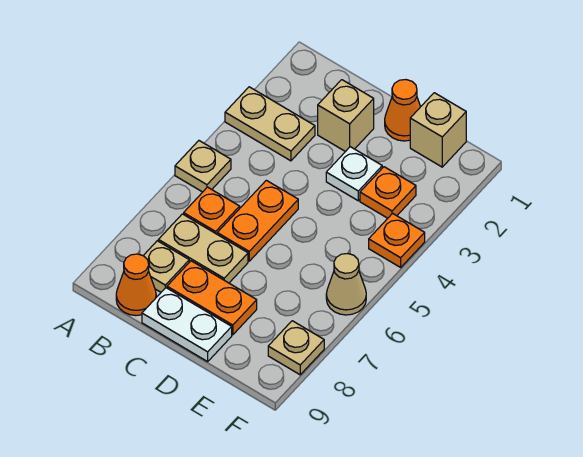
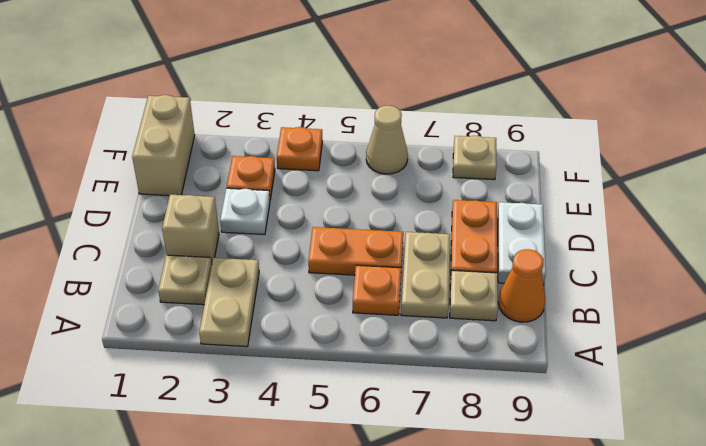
tan 1x1 plate [175,141,231,192] -> tan 1x1 plate moved to [158,255,212,305]
orange 1x1 cone [385,80,421,141] -> none
tan 1x1 brick [410,93,466,167] -> tan 1x2 brick [132,95,195,196]

